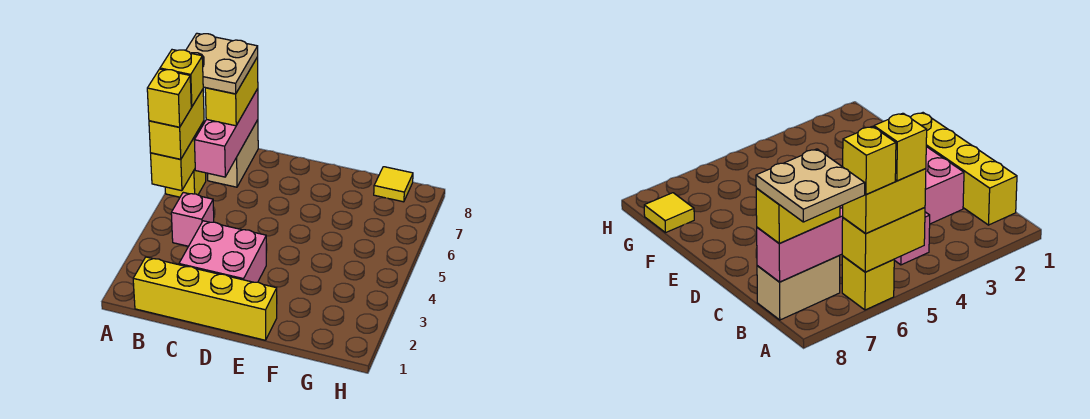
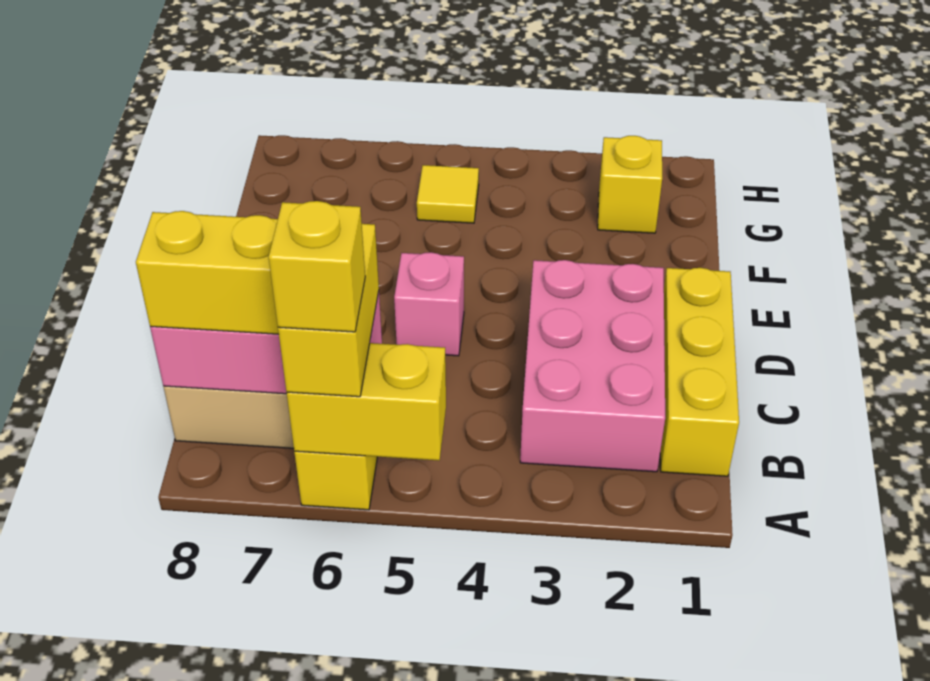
yellow 1x2 brick [149,90,204,159] -> yellow 1x2 brick turned to [278,224,379,397]
yellow 1x1 brick [147,69,191,127] -> yellow 1x1 brick moved to [598,136,662,233]
tan 2x2 plate [186,33,258,94] -> none
yellow 1x4 brick [133,257,277,340] -> yellow 1x3 brick [660,268,739,476]
pink 1x1 brick [171,192,214,246] -> pink 1x1 brick moved to [394,252,464,356]
pink 2x2 brick [179,221,266,282] -> pink 2x3 brick [520,260,665,472]
yellow 1x1 tile [374,167,413,202] -> yellow 1x1 tile moved to [417,165,479,223]

